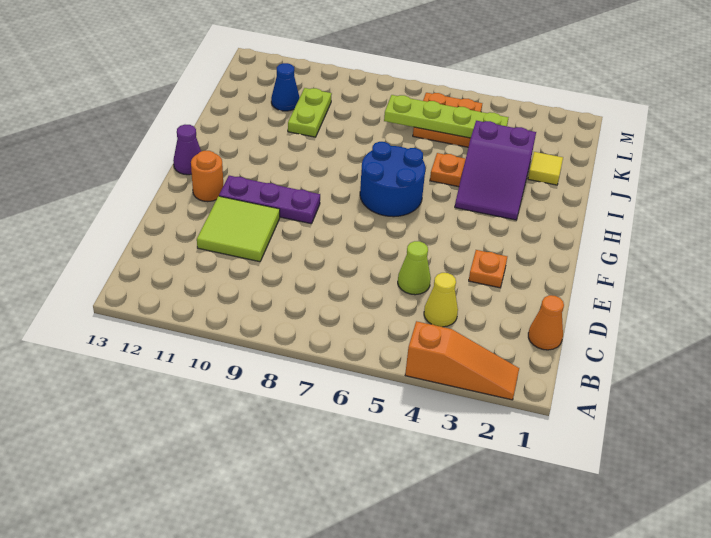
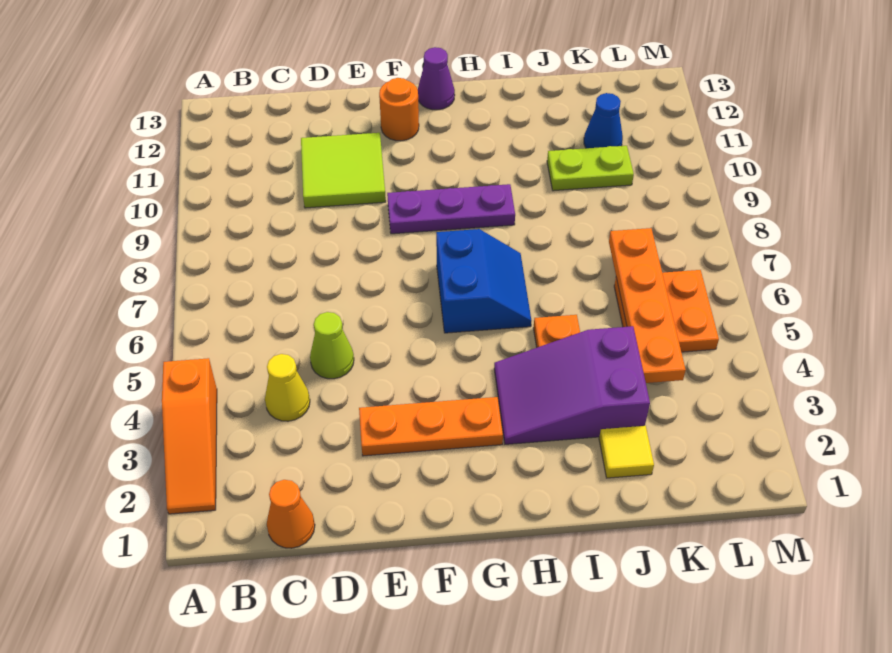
orange 1x1 plate [469,250,507,288] -> orange 1x3 plate [359,397,503,456]
purple 1x3 plate [219,176,320,224] -> purple 1x3 plate turned to [387,184,515,234]
blue 2x2 round brick [360,142,425,217] -> blue 2x2 slope [436,229,531,333]
lime 1x4 plate [384,95,509,138] -> orange 1x4 plate [609,228,686,383]

